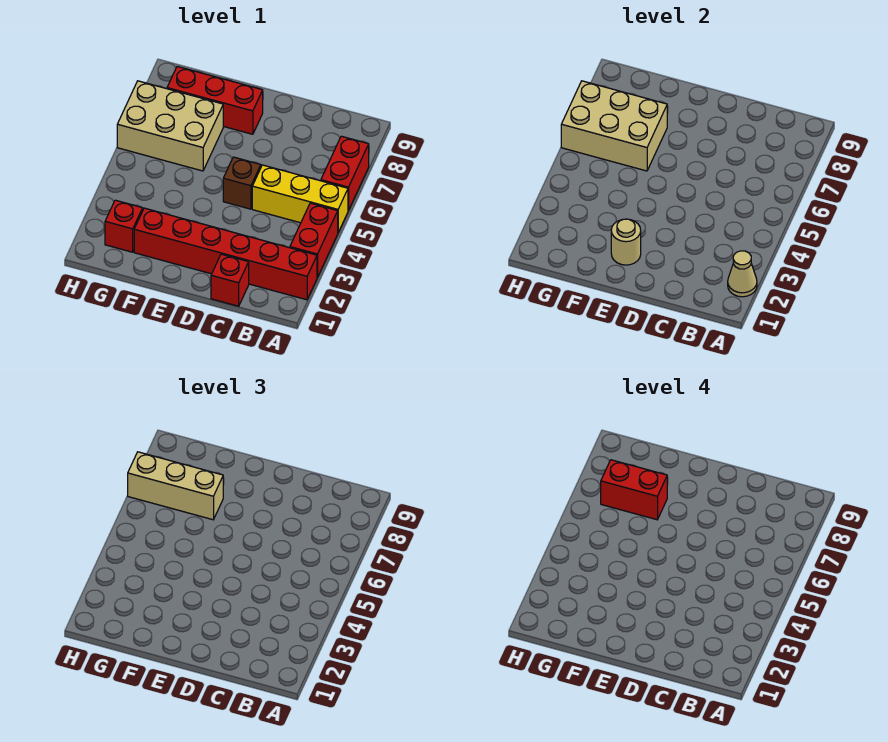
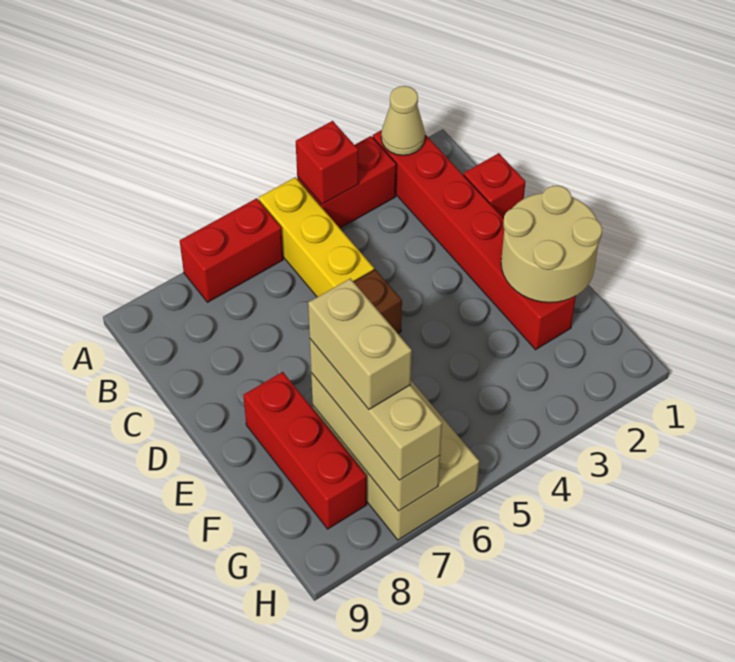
tan 1x1 round brick [611,219,641,265] -> tan 2x2 round brick [501,185,602,303]
tan 2x3 brick [561,81,667,171] -> tan 1x3 brick [311,373,440,511]
red 1x2 brick [601,460,667,520] -> tan 1x2 brick [308,278,412,409]
red 1x1 brick [105,200,143,252] -> red 1x1 brick moved to [296,121,359,204]

